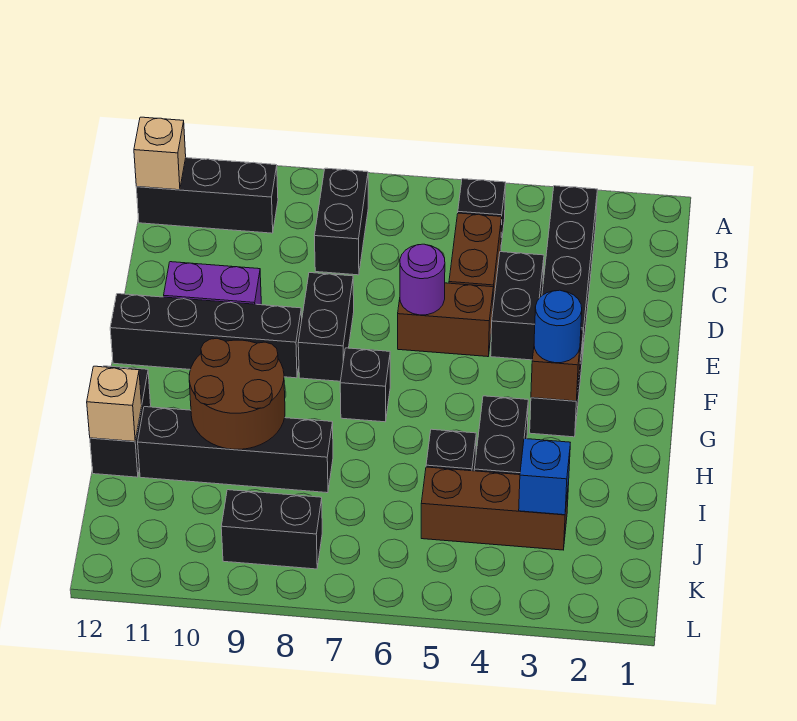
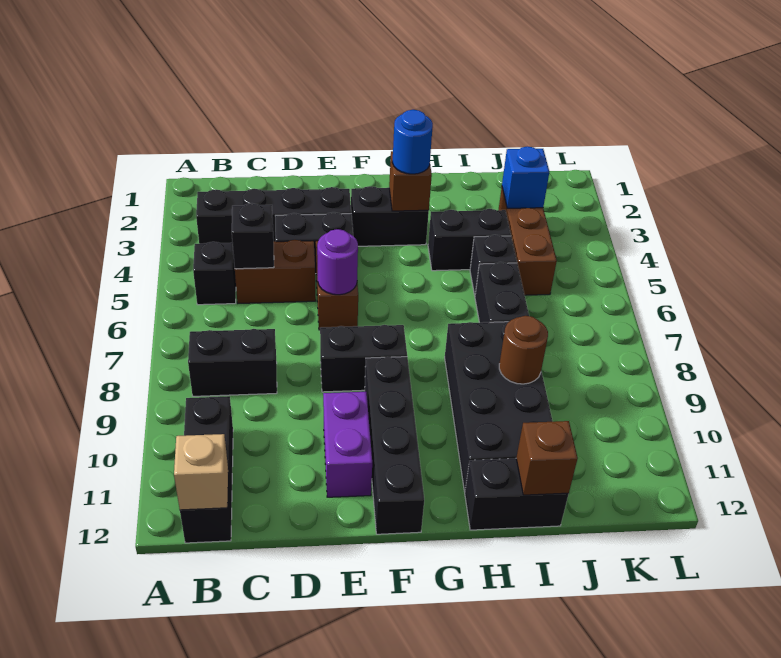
black 1x1 brick [340,348,390,422] -> black 1x1 brick moved to [232,203,274,269]
brown 2x2 round brick [189,339,285,449] -> brown 1x1 round brick [499,316,548,384]
black 1x4 brick [138,407,333,493] -> black 2x4 brick [445,322,553,491]
tan 1x1 brick [87,366,142,442] -> brown 1x1 brick [516,421,578,495]
black 1x2 brick [221,490,322,569] -> black 1x2 brick moved to [475,262,529,323]

